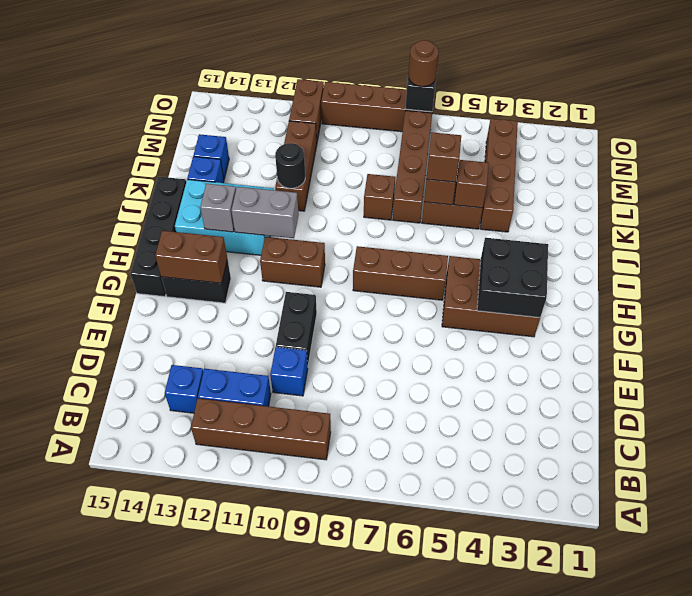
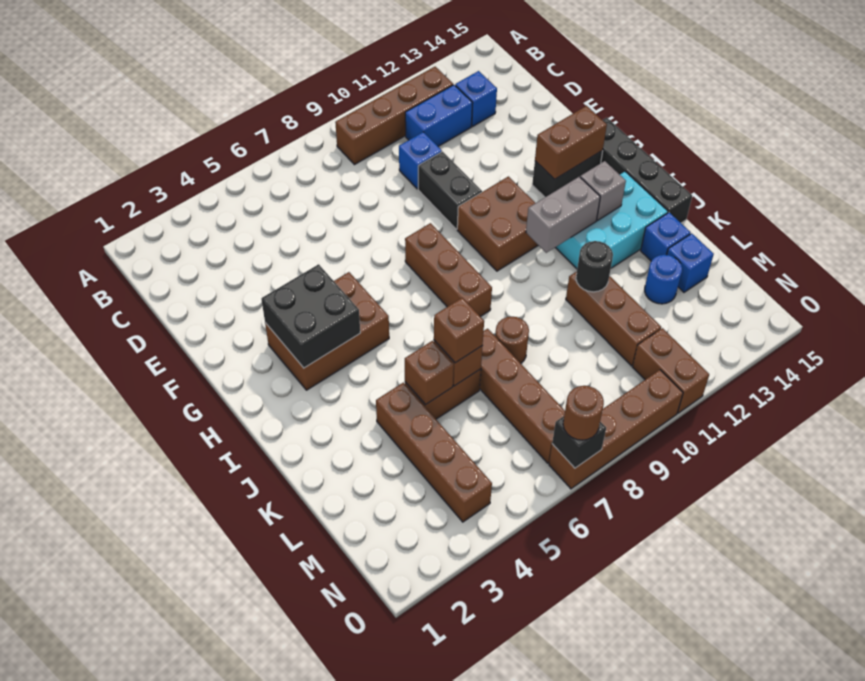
brown 1x3 brick [353,246,448,300] -> brown 1x3 brick turned to [405,223,492,317]
brown 1x2 brick [260,237,325,287] -> brown 2x2 brick [457,177,538,271]
brown 1x1 brick [364,174,395,220] -> brown 1x1 round brick [495,317,529,363]
none -> blue 1x1 round brick [645,255,682,304]

